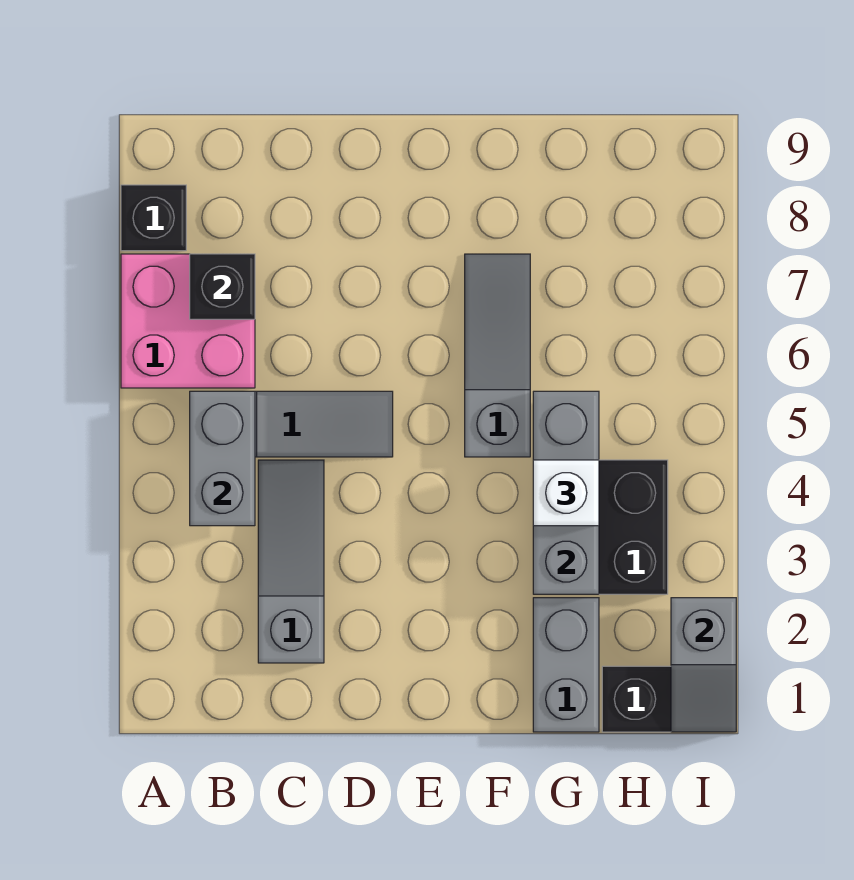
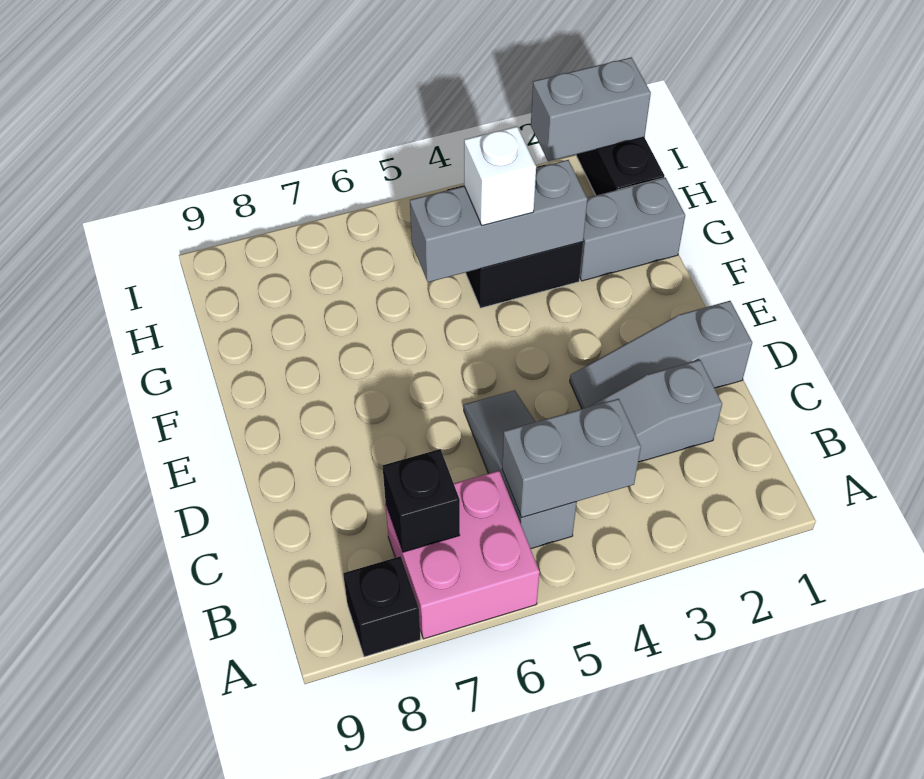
grey 1x3 slope [465,254,530,457] -> grey 1x3 slope moved to [570,301,752,409]
grey 1x2 slope [671,598,736,732] -> grey 1x2 brick [531,57,651,161]

